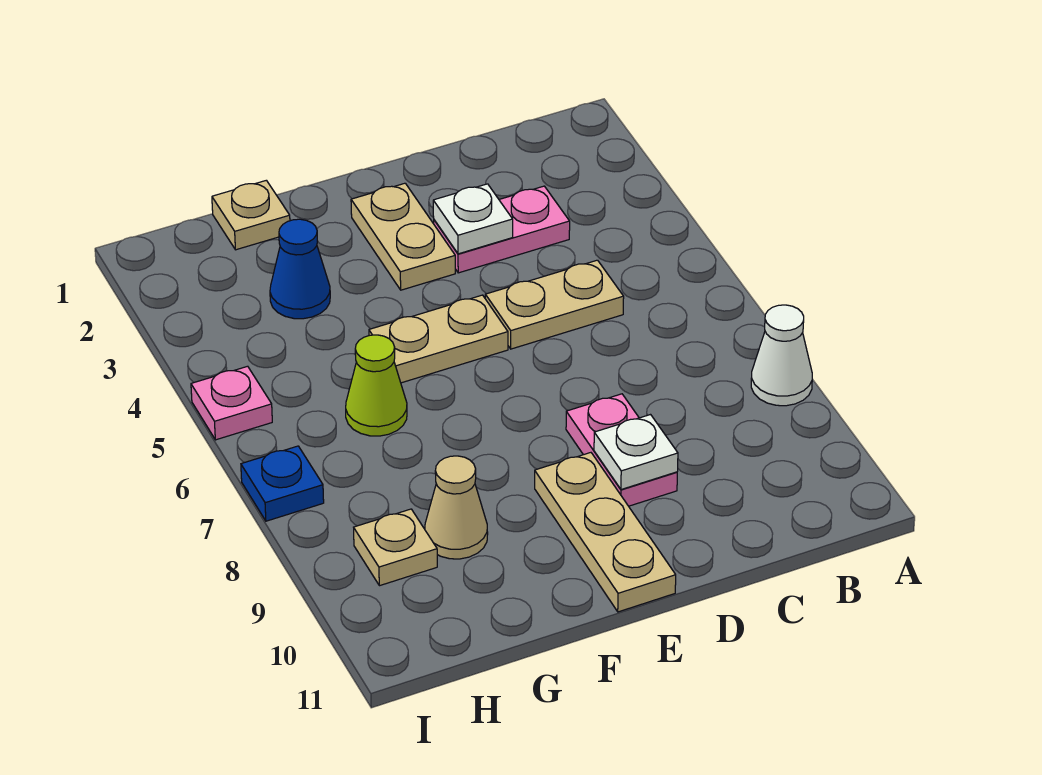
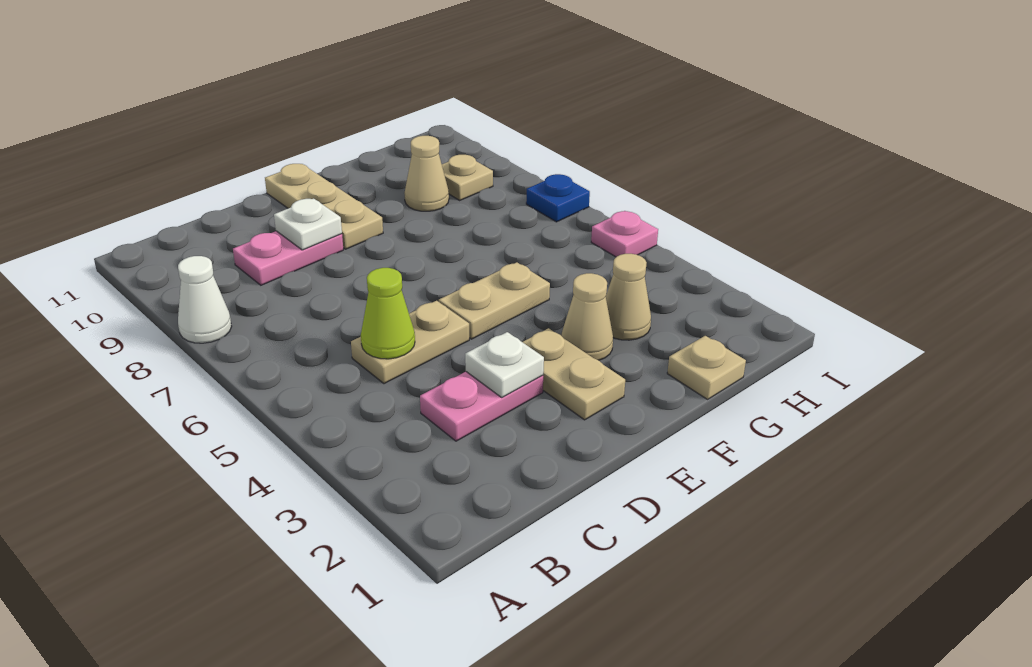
pink 1x2 plate [566,394,677,506] -> pink 1x2 plate turned to [233,231,343,285]
none -> tan 1x1 cone [561,273,613,360]
blue 1x1 cone [270,219,330,319] -> tan 1x1 cone [606,254,651,340]
lime 1x1 cone [346,335,407,436] -> lime 1x1 cone moved to [361,268,415,359]

